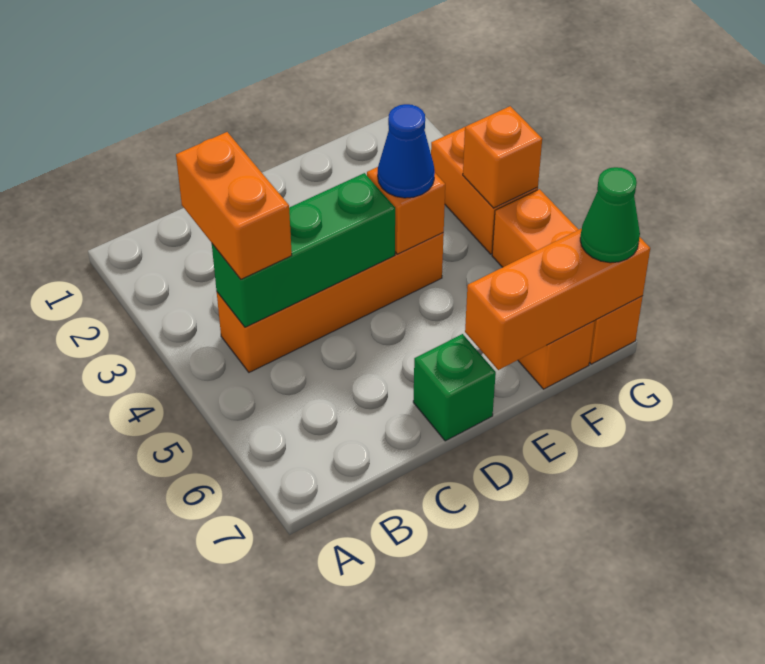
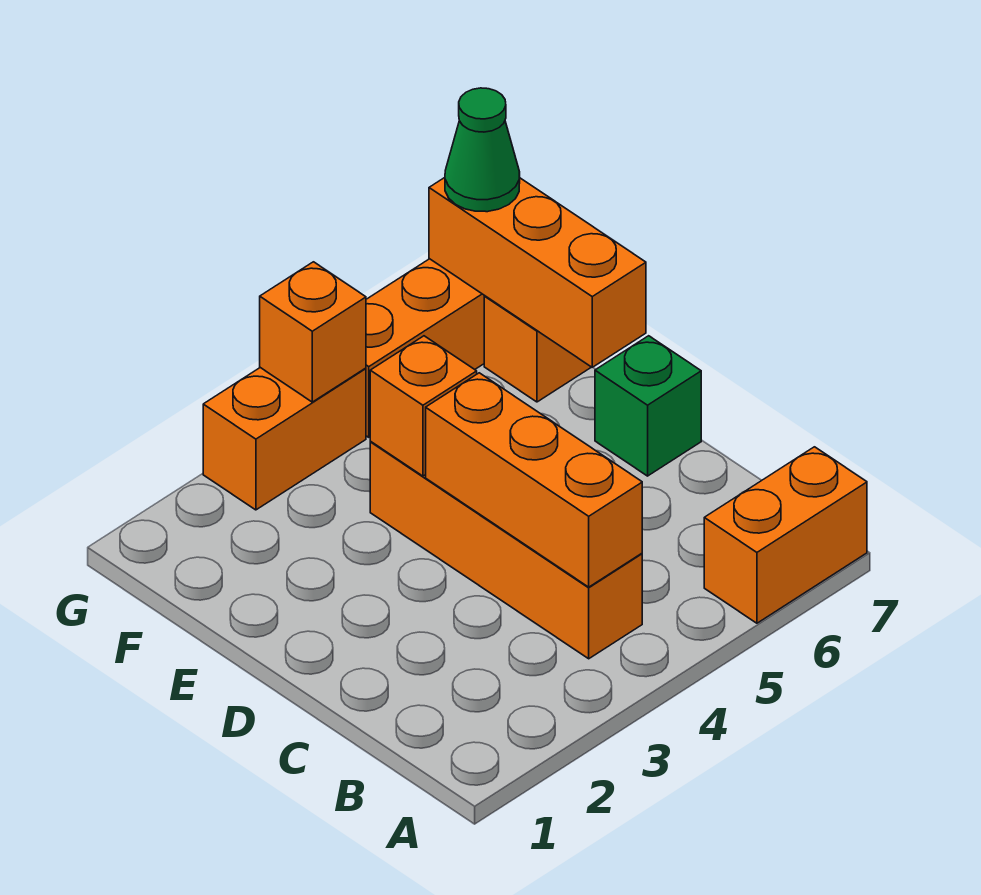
orange 1x2 brick [176,132,292,279] -> orange 1x2 brick moved to [704,447,867,623]
green 1x3 brick [212,173,395,327] -> orange 1x3 brick [426,373,642,587]
blue 1x1 cone [378,104,435,198] -> none

